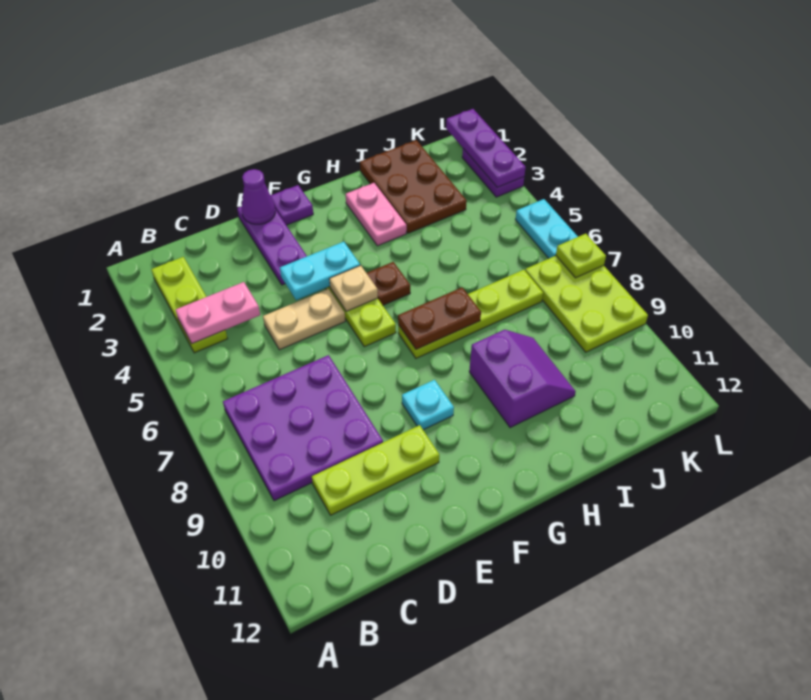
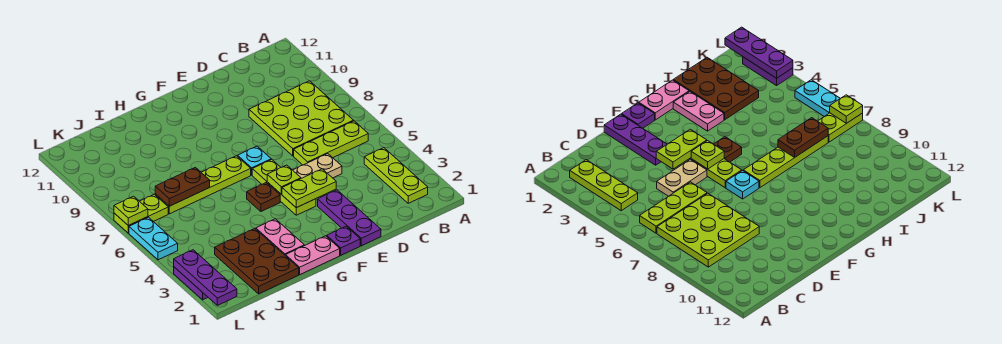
pink 1x2 plate [176,282,260,344] -> pink 1x2 plate moved to [286,236,340,274]
purple 3x3 plate [223,355,383,501] -> lime 3x3 plate [249,81,354,156]
lime 1x3 plate [312,425,439,515] -> lime 1x3 plate moved to [294,121,368,165]
purple 1x1 cone [242,169,275,224] -> none
cyan 1x2 plate [280,242,360,300] -> lime 1x2 plate [282,169,336,208]
tan 1x1 plate [329,265,378,311] -> lime 1x1 plate [267,165,301,194]
cyan 1x1 plate [402,380,454,430] -> cyan 1x1 plate moved to [238,146,271,175]
brown 1x2 plate [398,287,481,349] -> brown 1x2 plate moved to [155,167,210,206]
purple 2x2 slope [469,330,576,428] -> none
lime 2x3 plate [525,256,648,352] -> lime 1x2 plate [114,194,168,233]

